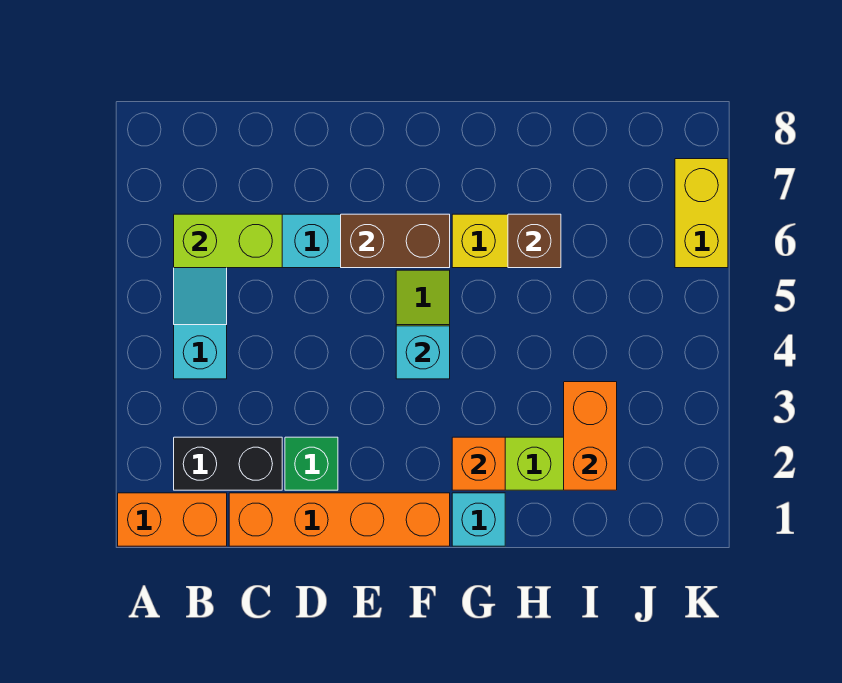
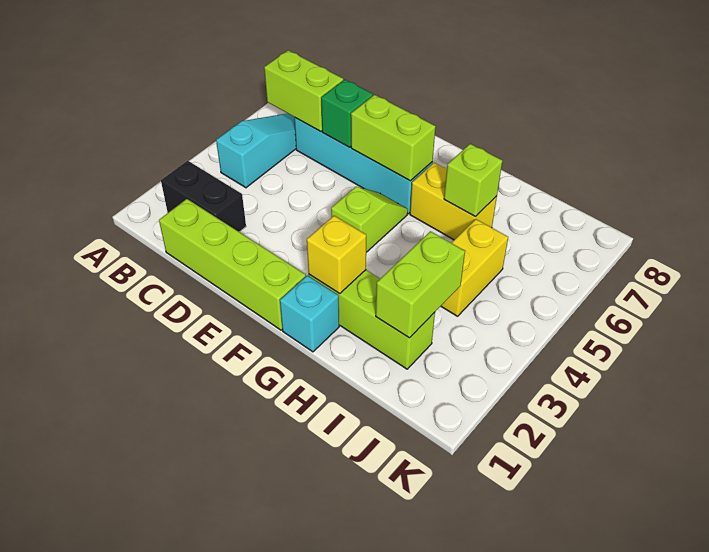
orange 1x2 brick [118,493,227,546] -> none
orange 1x4 brick [229,493,450,546] -> lime 1x4 brick [159,199,306,330]
green 1x1 brick [285,437,338,490] -> green 1x1 brick moved to [321,80,373,148]
brown 1x2 brick [341,214,450,268] -> lime 1x2 brick [351,95,436,181]
cyan 1x1 brick [396,326,450,379] -> none
orange 1x1 brick [452,437,505,490] -> yellow 1x1 brick [307,216,366,294]
brown 1x1 brick [508,214,561,268] -> lime 1x1 brick [444,144,502,217]
orange 1x2 brick [564,382,617,490] -> lime 1x2 brick [376,231,465,338]
yellow 1x2 brick [675,159,728,268] -> yellow 1x2 brick moved to [441,219,508,316]

